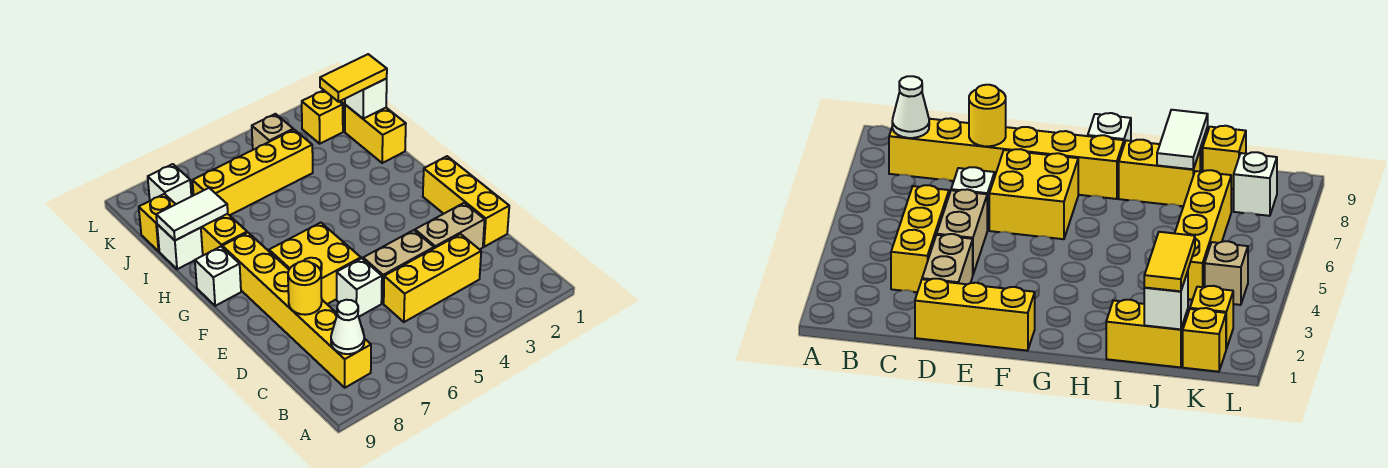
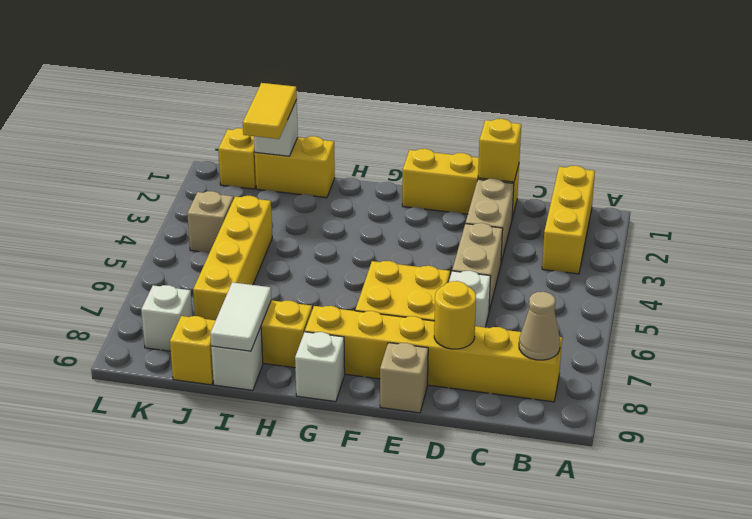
white 1x1 cone [331,300,364,354] -> tan 1x1 cone [519,292,560,360]
yellow 1x3 brick [384,234,481,322] -> yellow 1x3 brick moved to [542,166,595,274]
none -> tan 1x1 brick [380,343,428,413]
yellow 1x1 brick [302,90,343,144] -> yellow 1x1 brick moved to [478,119,521,182]

